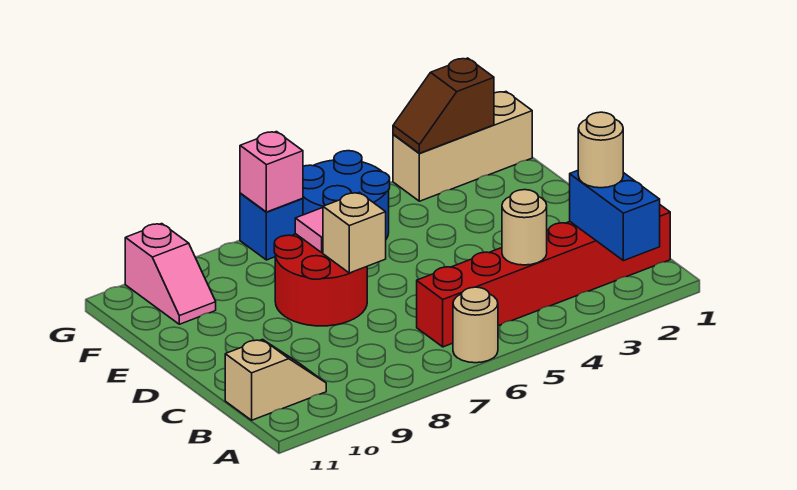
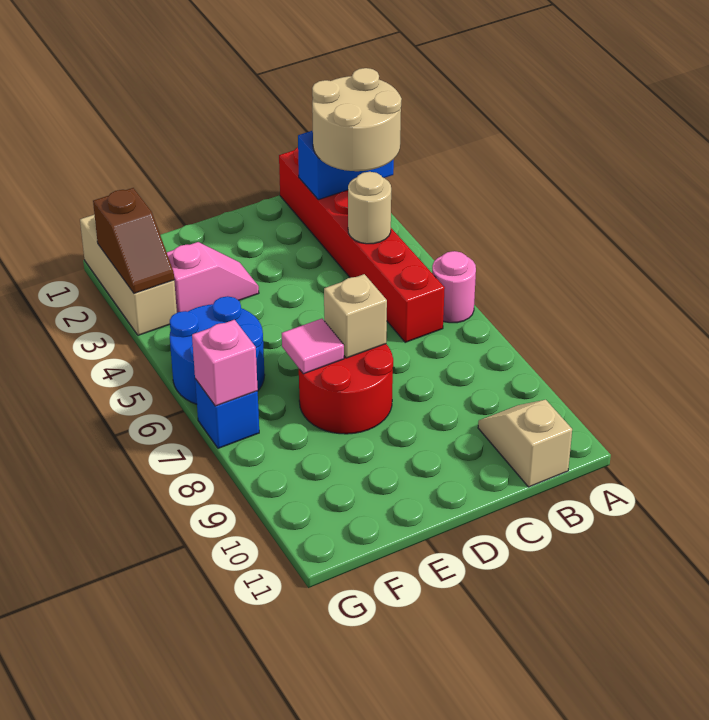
tan 1x1 round brick [453,287,498,363] -> pink 1x1 round brick [432,251,476,323]
tan 1x1 round brick [578,112,623,188] -> tan 2x2 round brick [312,68,402,171]
pink 1x2 slope [125,224,216,324] -> pink 1x2 slope moved to [167,242,259,312]

